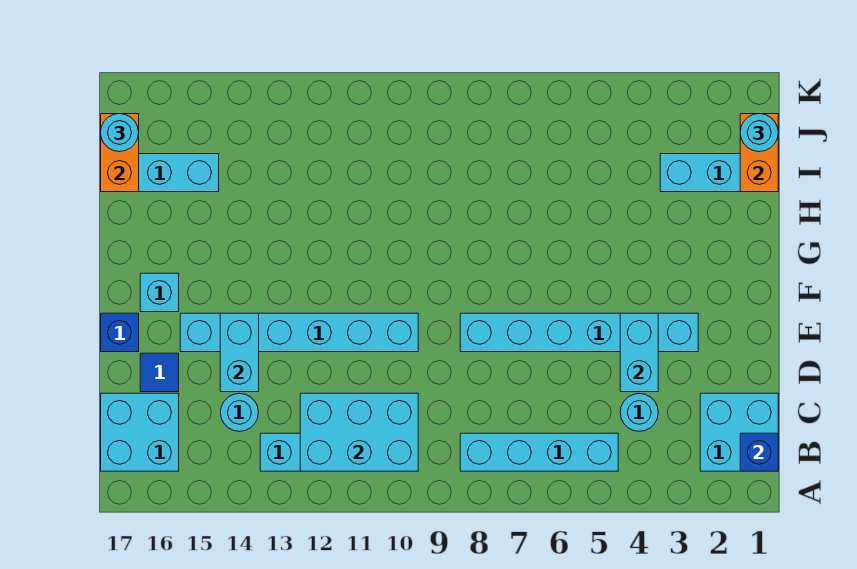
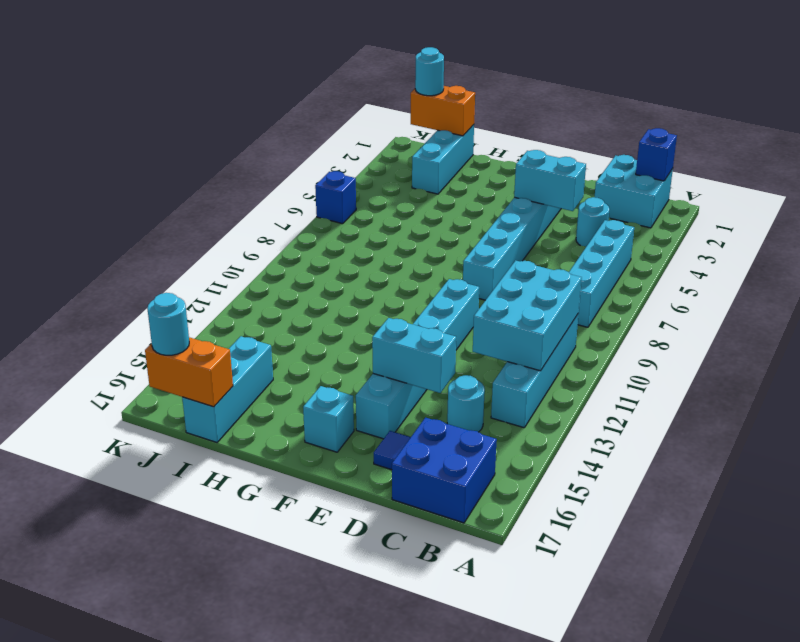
cyan 2x2 brick [101,393,179,471] -> blue 2x2 brick [392,418,497,523]
blue 1x1 brick [101,313,139,352] -> blue 1x1 brick moved to [315,171,356,224]

